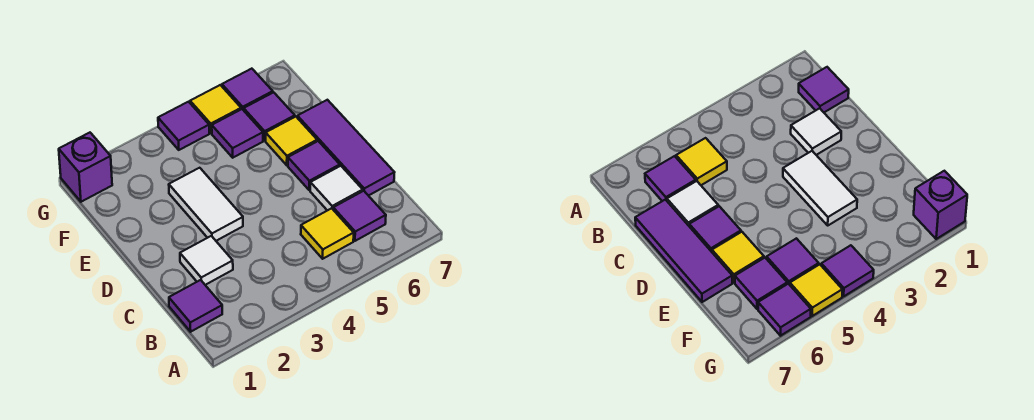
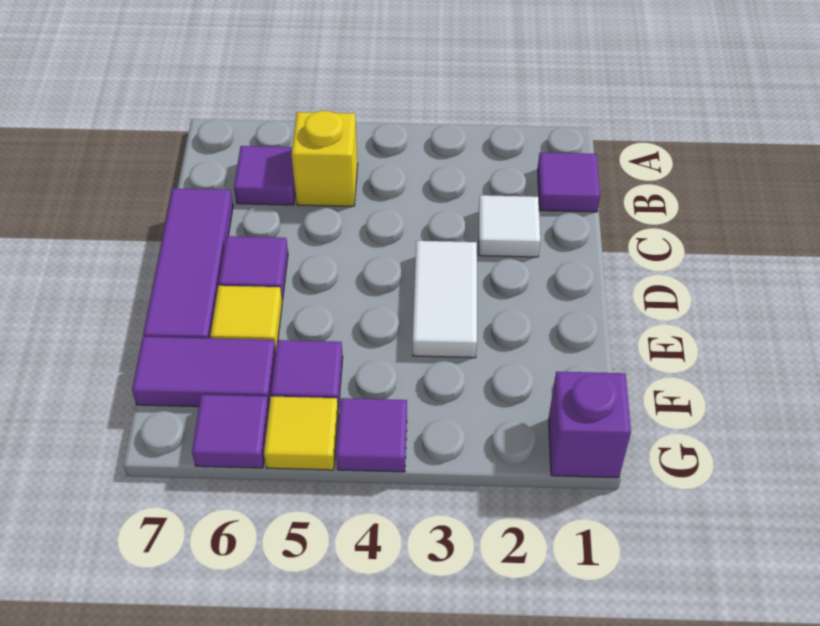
yellow 1x1 tile [301,208,354,259] -> yellow 1x1 brick [291,111,358,206]
white 1x1 tile [310,166,363,211] -> none
purple 1x1 tile [244,92,295,140] -> purple 1x2 tile [132,337,276,407]

